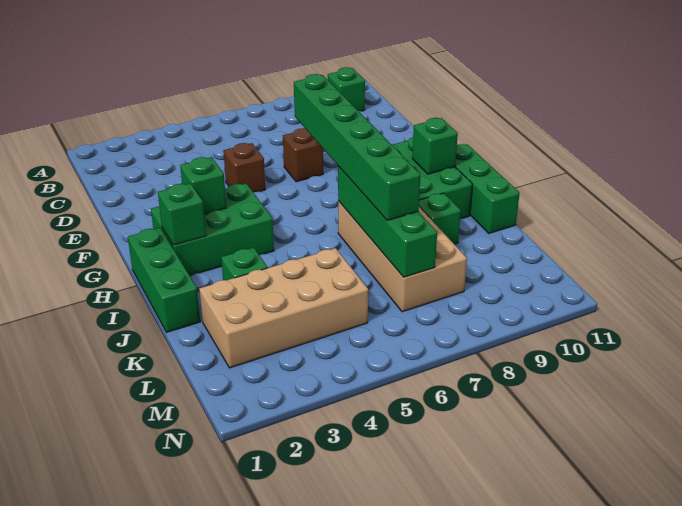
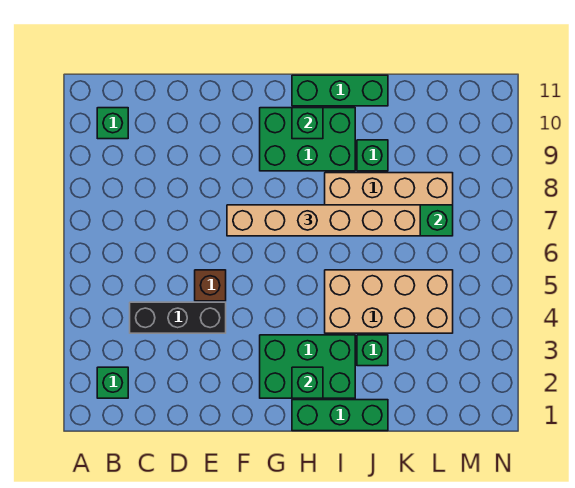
none -> black 1x3 brick [130,302,226,333]
brown 1x1 brick [283,128,323,182] -> none
green 1x6 brick [294,74,420,220] -> tan 1x6 brick [227,205,420,236]
green 2x3 brick [151,183,274,276] -> green 2x3 brick turned to [260,335,355,398]
green 1x1 brick [180,157,226,214] -> green 1x1 brick moved to [97,367,128,398]
tan 2x4 brick [199,248,368,368] -> tan 2x4 brick turned to [325,270,453,333]

